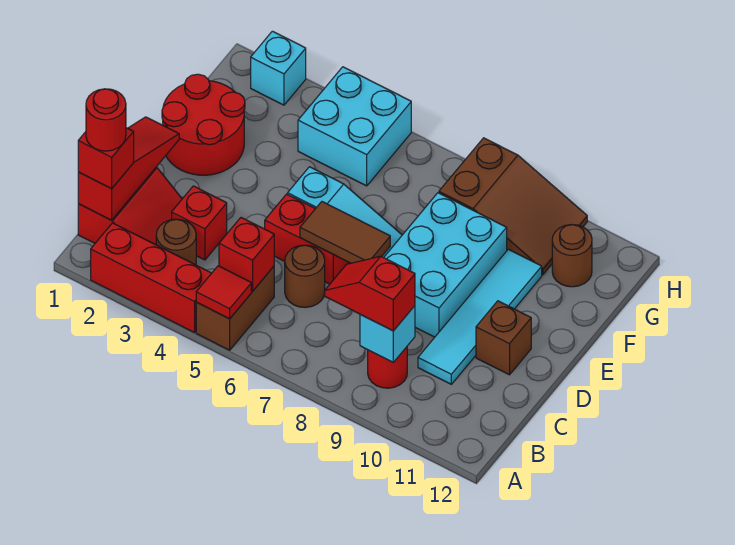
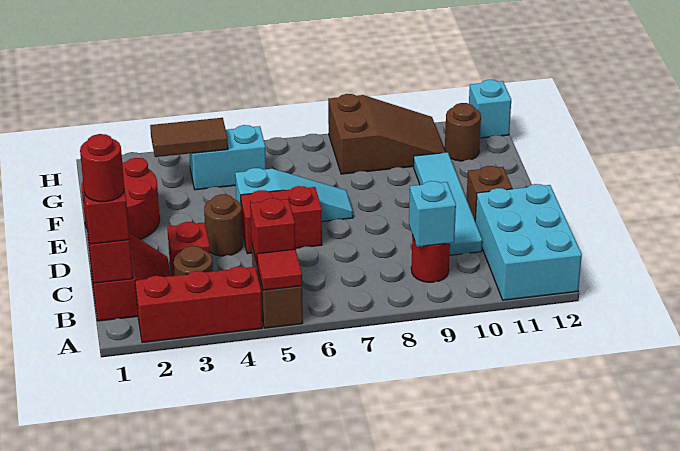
red 1x2 slope [325,256,415,331] -> none
brown 1x1 round brick [285,245,325,308] -> brown 1x1 round brick moved to [204,194,243,256]
brown 1x2 tile [300,202,390,263] -> brown 1x2 tile moved to [150,118,228,157]
cyan 2x3 brick [384,193,507,337] -> cyan 2x3 brick moved to [475,184,582,300]
cyan 2x2 brick [298,67,411,186] -> cyan 1x2 brick [189,125,266,190]
cyan 1x1 brick [251,31,306,105] -> cyan 1x1 brick moved to [469,80,511,138]

